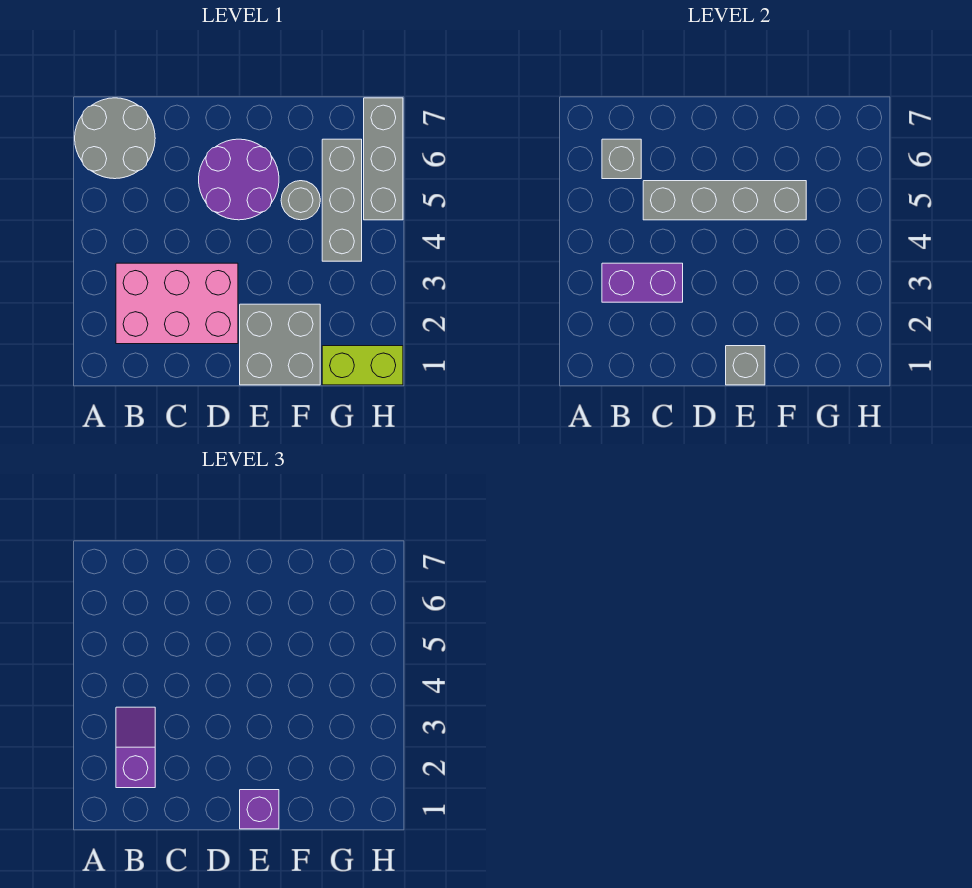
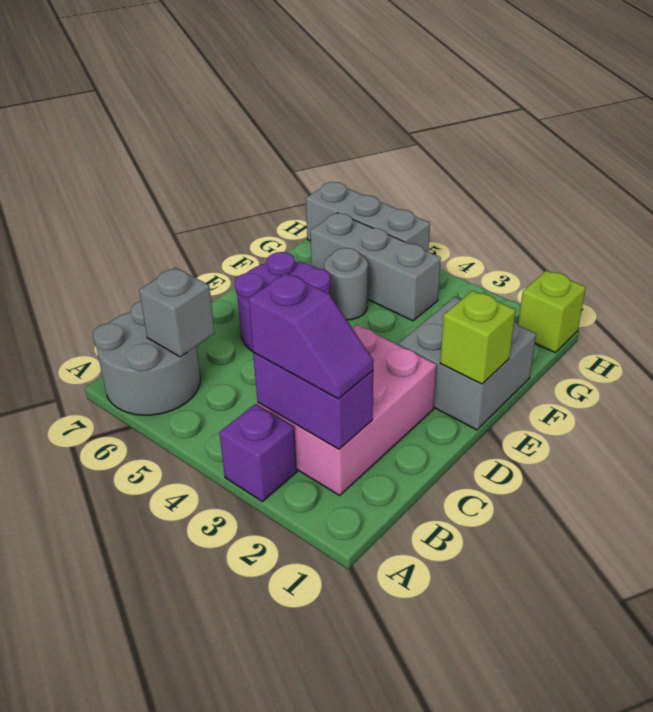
purple 1x2 slope [116,707,155,788] -> purple 1x2 slope turned to [249,273,374,399]
purple 1x2 brick [602,263,683,302] -> purple 1x2 brick turned to [253,352,373,449]
grey 1x4 brick [643,181,806,220] -> none
grey 1x1 brick [726,346,765,385] -> lime 1x1 brick [440,291,516,384]
purple 1x1 brick [240,790,279,829] -> purple 1x1 brick moved to [219,404,297,501]
lime 1x2 brick [322,346,403,385] -> lime 1x1 brick [518,271,586,353]

